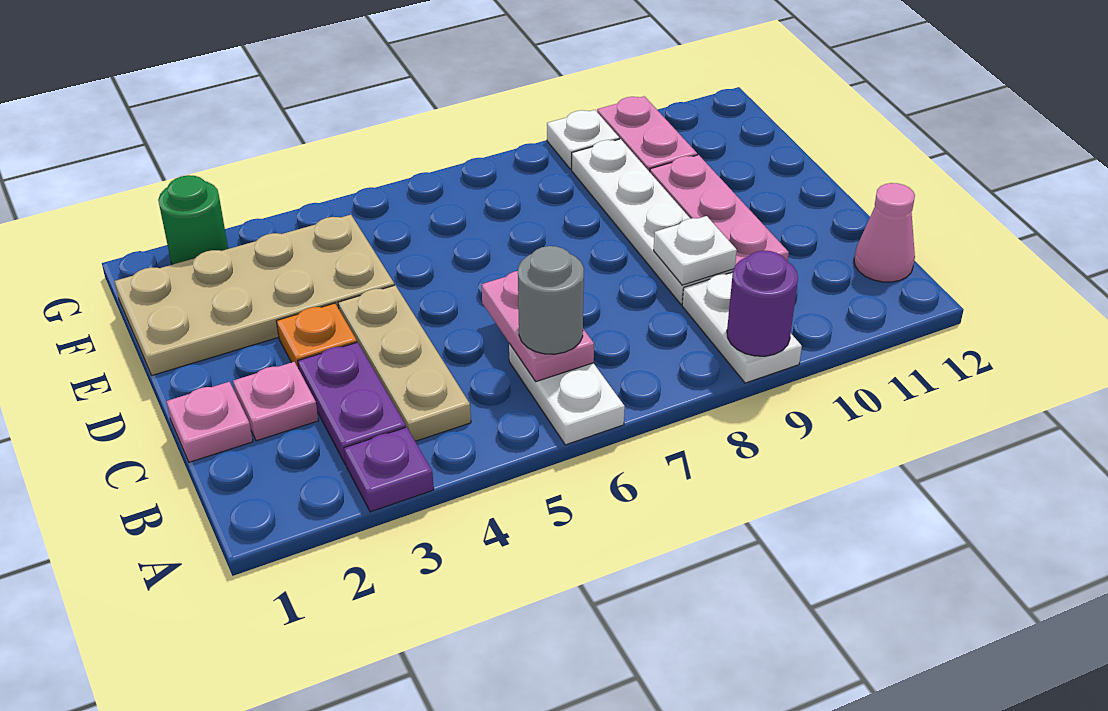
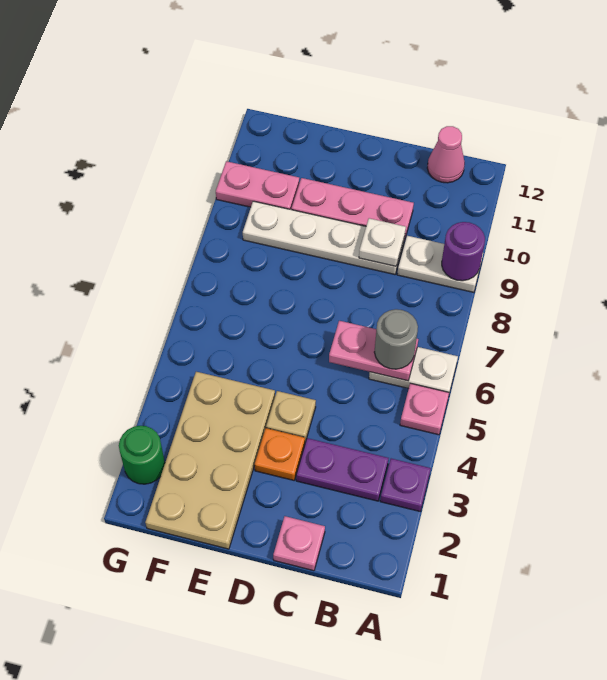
tan 1x3 plate [338,285,471,441] -> tan 1x1 plate [266,391,316,442]
pink 1x1 plate [233,362,318,441] -> pink 1x1 plate moved to [400,383,449,435]
white 1x1 plate [547,110,619,169] -> none

